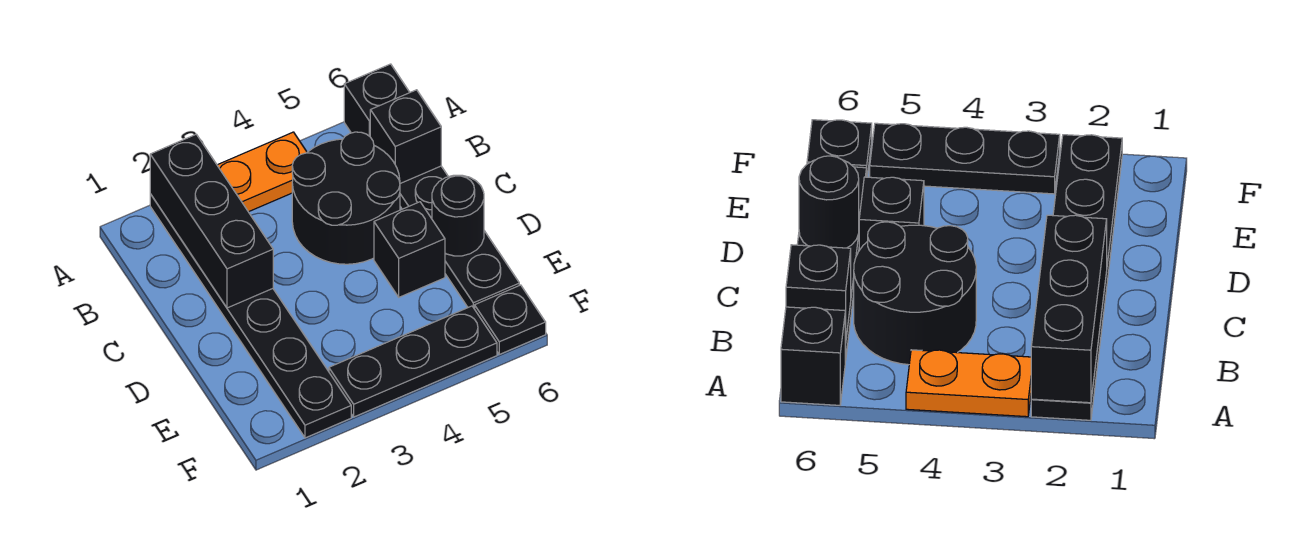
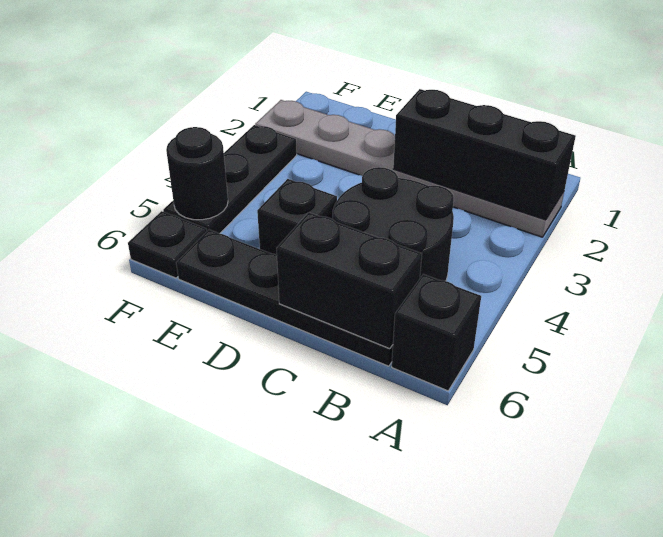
black 1x6 plate [150,194,351,438] -> grey 1x6 plate [255,100,564,237]
orange 1x2 plate [217,132,307,212] -> none
black 1x1 brick [370,90,441,183] -> black 1x2 brick [277,212,422,349]
black 1x1 round brick [432,175,484,256] -> black 1x1 round brick moved to [166,127,228,220]

